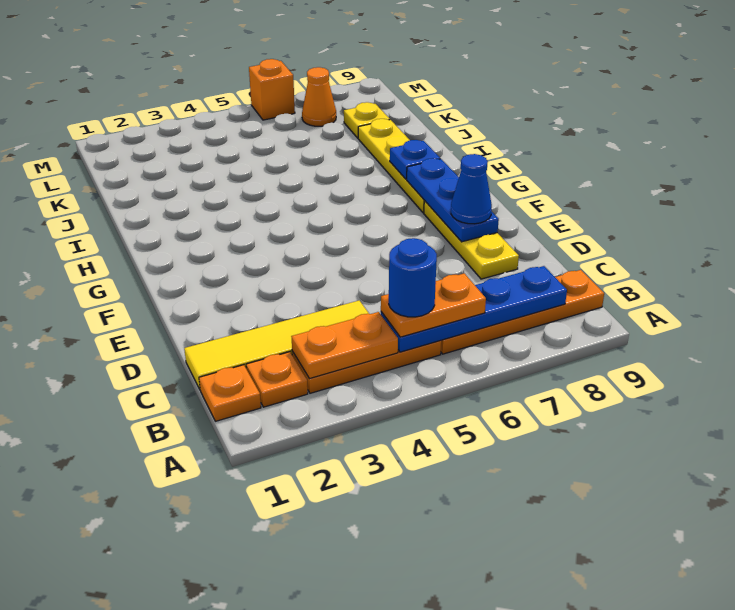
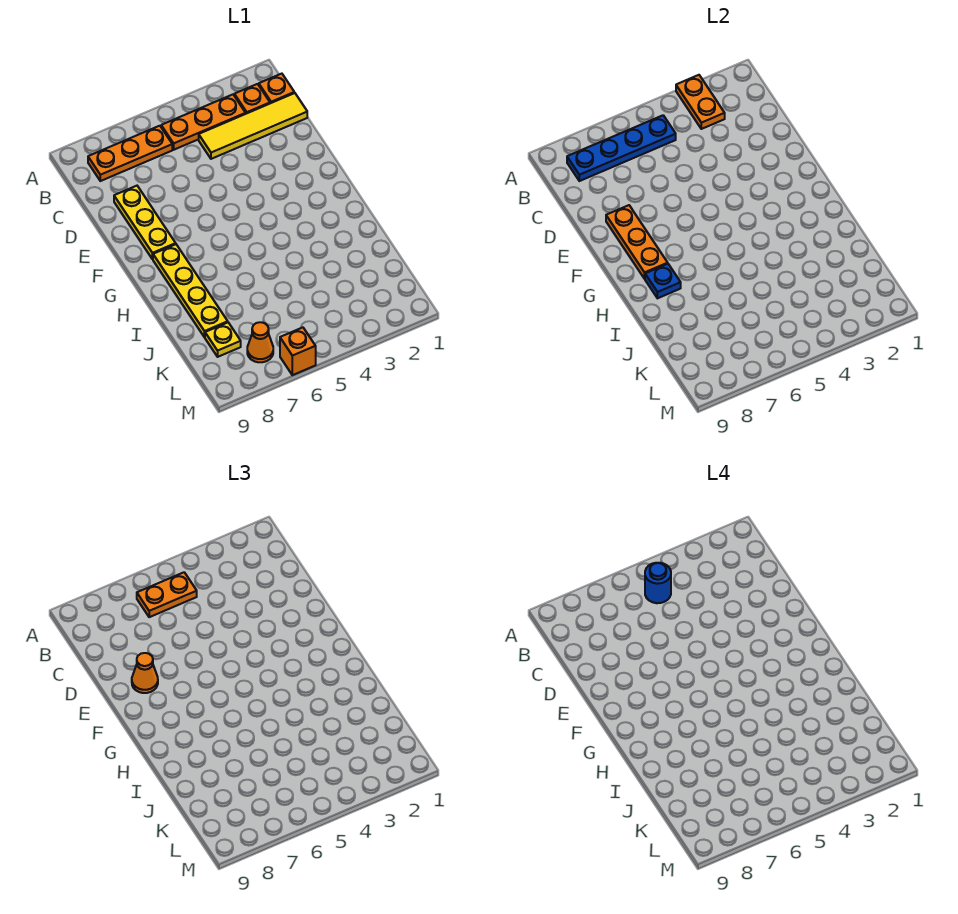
orange 1x2 plate [291,312,398,379] -> orange 1x2 plate turned to [676,75,725,129]
orange 1x4 plate [441,270,604,354] -> orange 1x3 plate [88,126,172,181]
blue 1x3 plate [407,158,499,242] -> orange 1x3 plate [606,205,668,279]
blue 1x1 cone [451,154,492,224] -> orange 1x1 cone [132,653,158,693]

